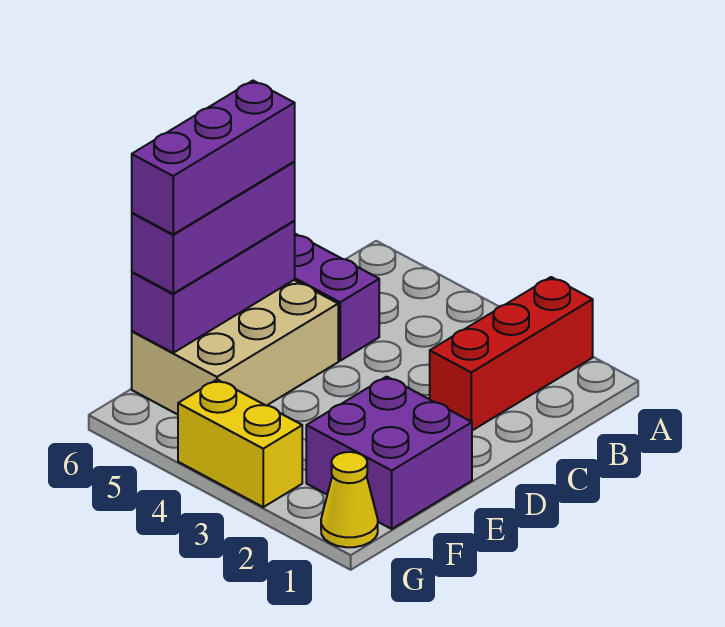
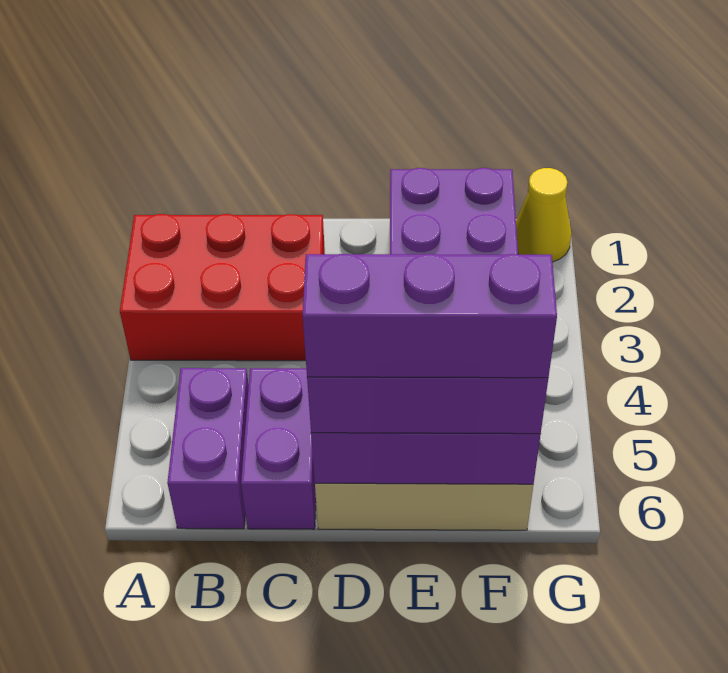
red 1x3 brick [430,277,593,430] -> red 2x3 brick [120,214,325,361]
none -> purple 1x2 brick [167,368,249,529]
yellow 1x2 brick [178,380,302,507] -> none

